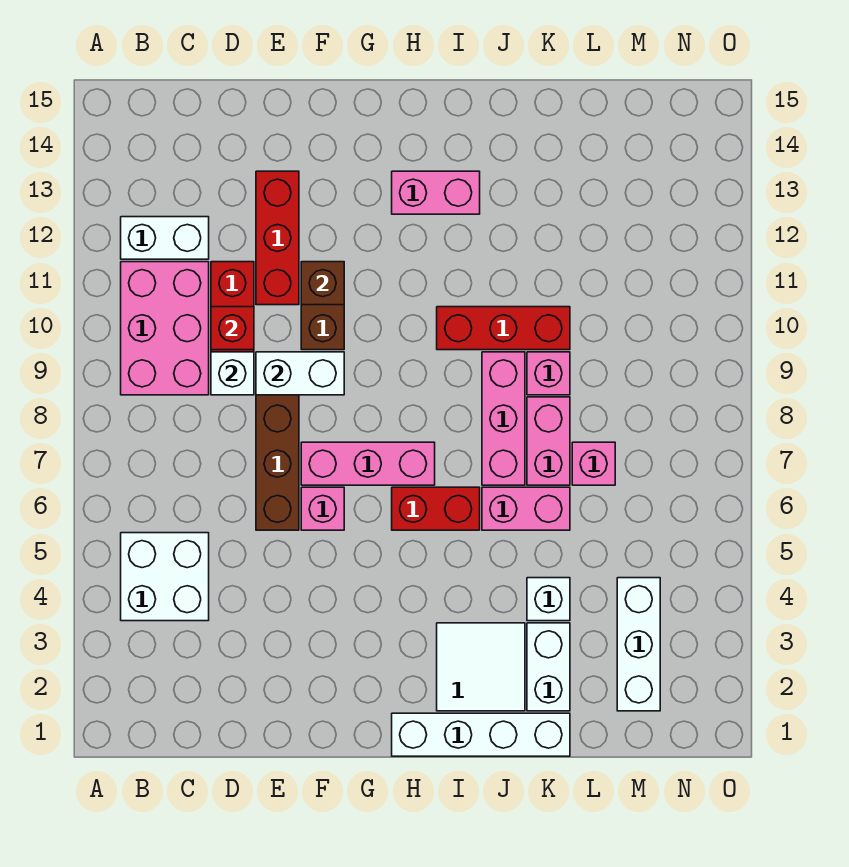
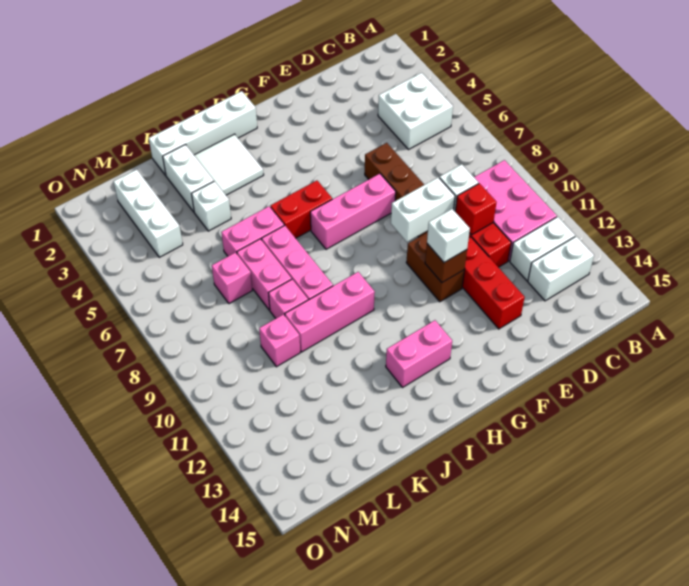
none -> white 1x2 brick [528,236,594,301]
pink 1x1 brick [301,487,344,530] -> pink 1x1 brick moved to [259,314,300,367]
none -> white 1x1 brick [427,209,470,262]
red 1x3 brick [437,307,570,350] -> pink 1x3 brick [285,272,375,352]

